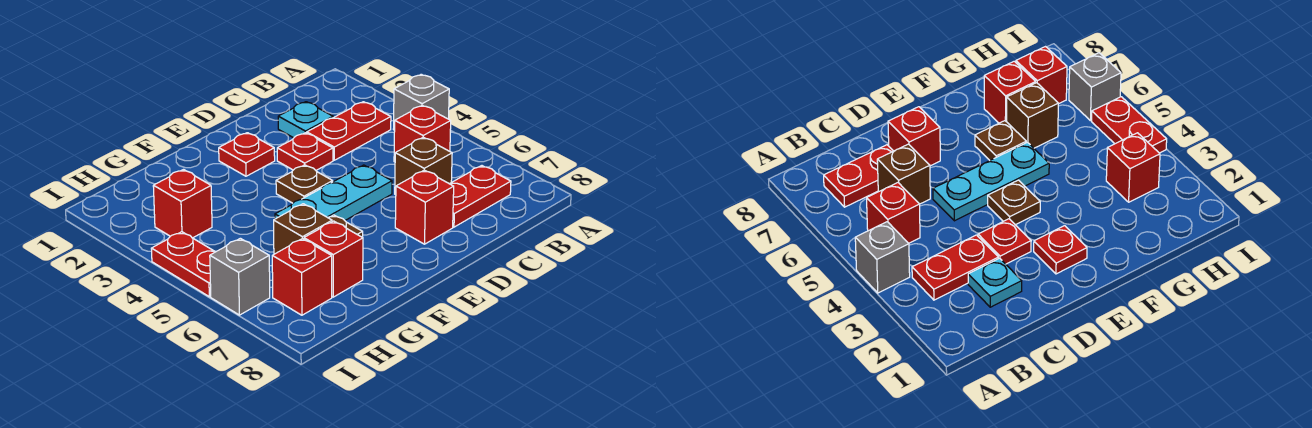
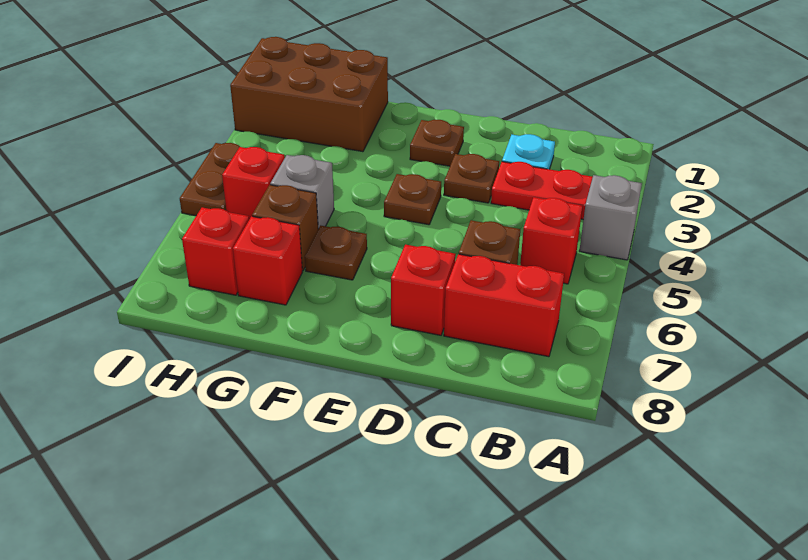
red 1x2 plate [450,166,511,227] -> red 1x2 brick [444,254,564,357]
red 1x1 plate [277,133,333,170] -> brown 1x1 plate [444,154,499,203]
cyan 1x3 plate [275,165,392,220] -> none
red 1x1 plate [219,133,275,176] -> brown 1x1 plate [410,120,464,166]
none -> brown 2x3 brick [230,37,388,152]
red 1x1 brick [153,170,212,238] -> red 1x1 brick moved to [222,147,285,219]
red 1x2 plate [151,232,215,297] -> brown 1x2 plate [180,143,240,216]
grey 1x1 brick [210,238,270,315] -> grey 1x1 brick moved to [270,155,334,229]

